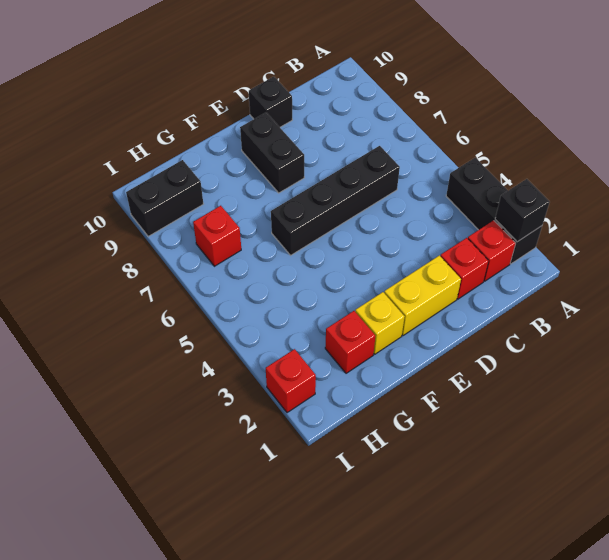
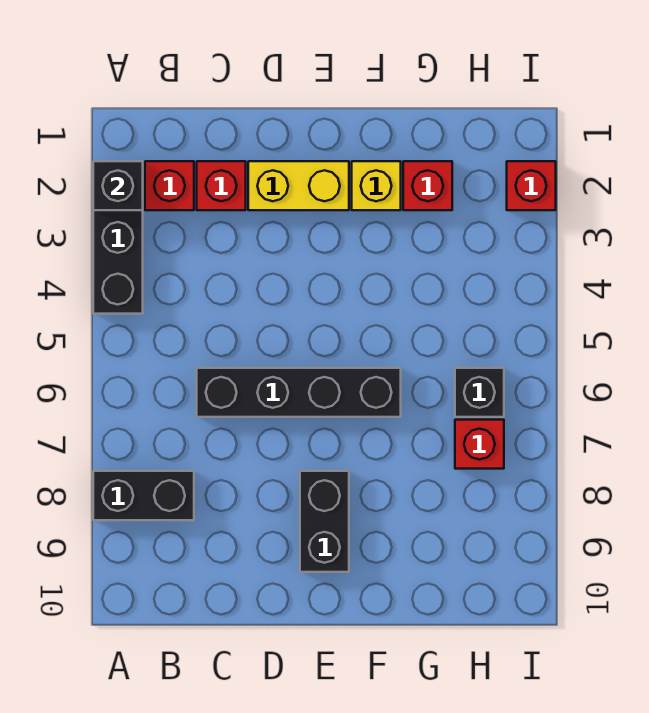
black 1x1 brick [249,77,292,127] -> black 1x1 brick moved to [455,368,504,417]
black 1x2 brick [126,160,203,237] -> black 1x2 brick moved to [93,471,194,520]

